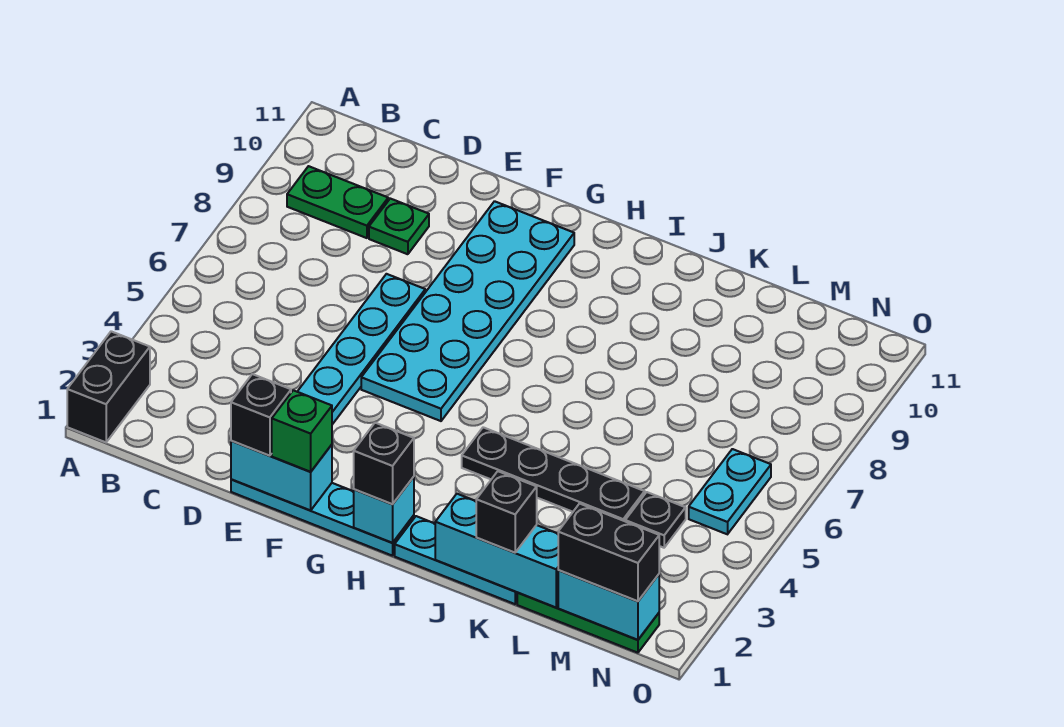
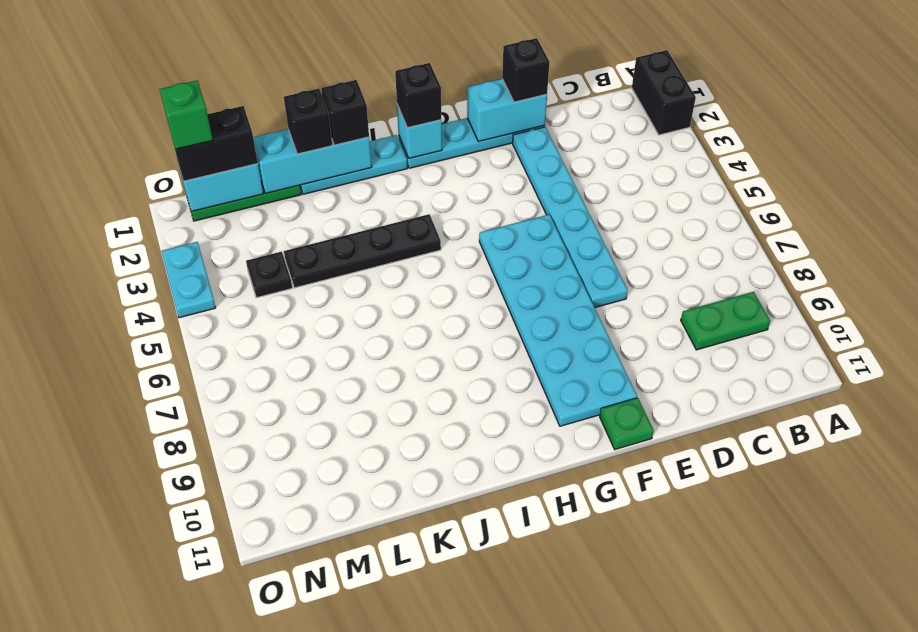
green 1x1 plate [369,199,429,254] -> green 1x1 plate moved to [600,398,654,449]
green 1x1 brick [272,390,332,472] -> green 1x1 brick moved to [160,81,213,149]
none -> black 1x1 brick [321,80,369,145]
cyan 1x2 plate [689,449,771,534] -> cyan 1x2 plate moved to [161,242,216,318]

